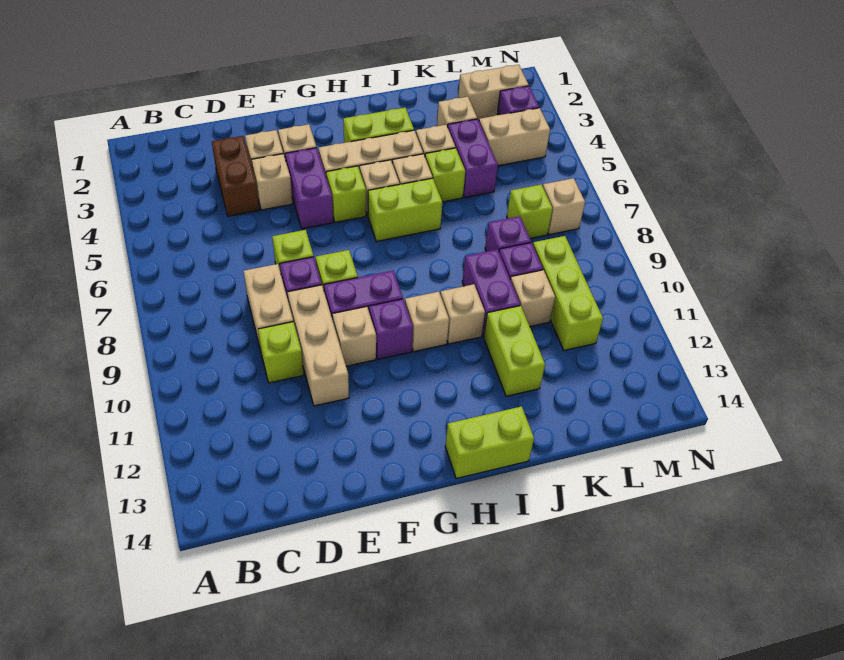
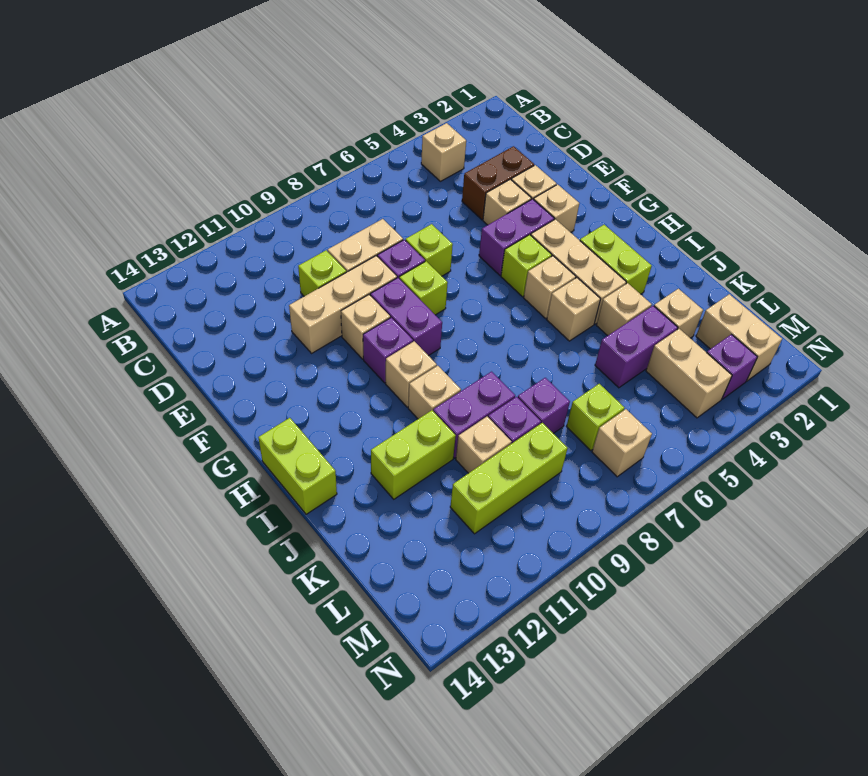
none -> tan 1x1 brick [421,123,466,181]
lime 1x2 brick [368,178,442,241] -> none
lime 1x1 brick [425,148,465,202] -> none

